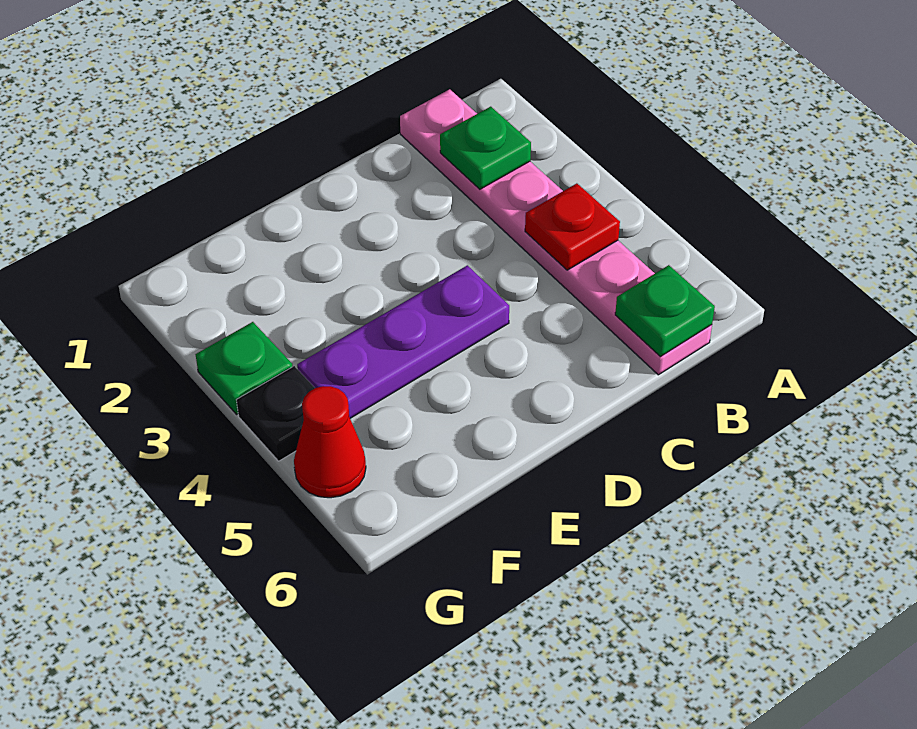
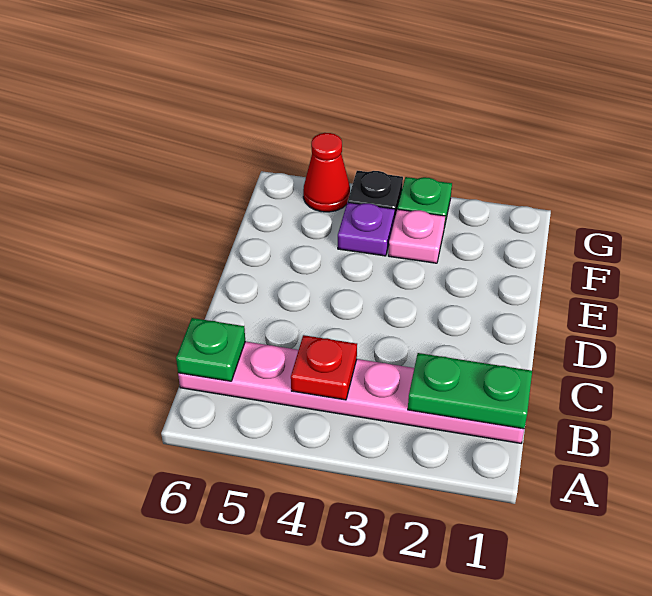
green 1x1 plate [440,107,531,189] -> green 1x2 plate [408,353,532,429]
purple 1x3 plate [297,265,509,418] -> purple 1x1 plate [338,202,395,256]
none -> pink 1x1 plate [388,209,445,263]

